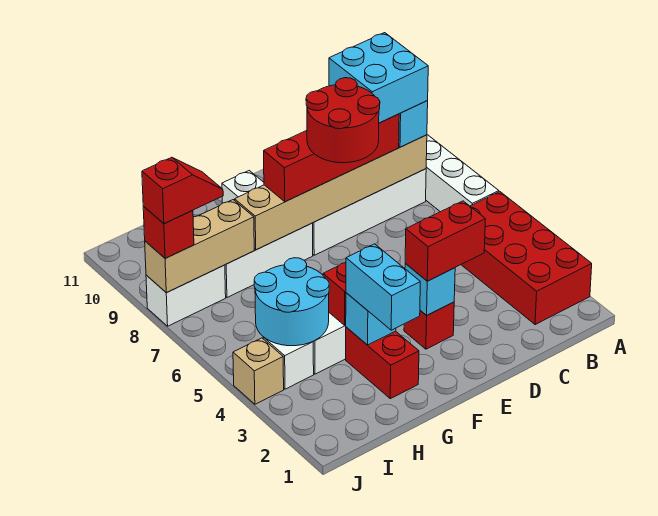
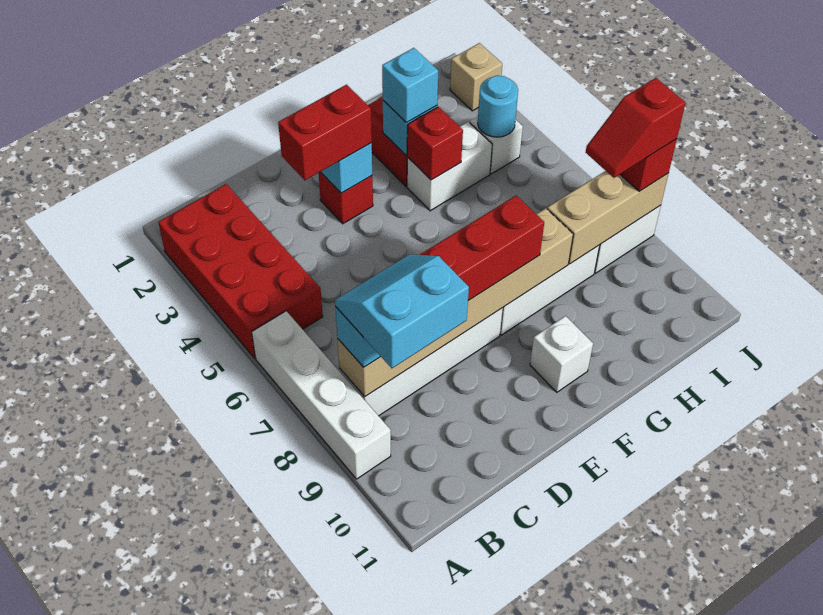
cyan 2x2 brick [329,33,428,123] -> cyan 2x2 slope [335,255,469,368]
red 2x2 round brick [306,78,380,163] -> none
cyan 1x2 brick [346,244,420,330] -> cyan 1x1 brick [382,48,438,123]
cyan 2x2 round brick [254,258,329,346] -> cyan 1x1 round brick [478,75,518,137]
tan 1x1 brick [233,338,284,404] -> tan 1x1 brick moved to [450,43,502,111]

